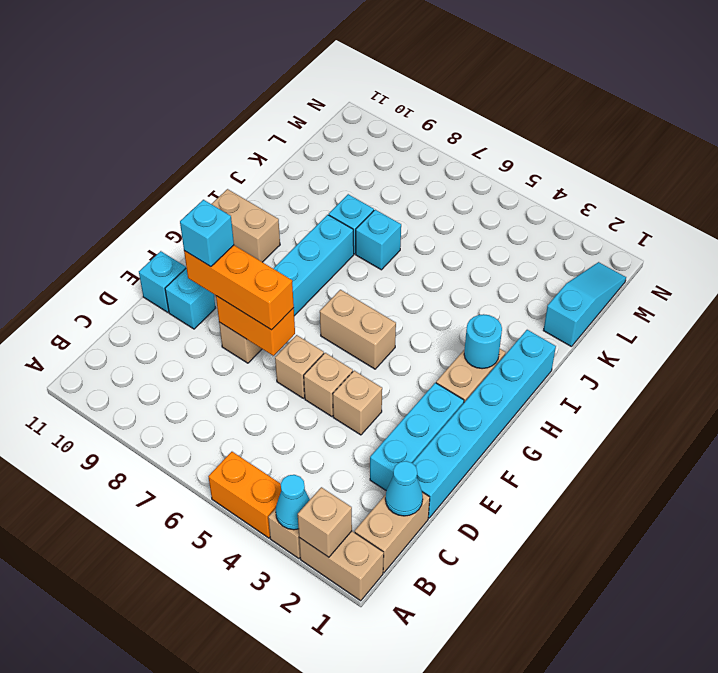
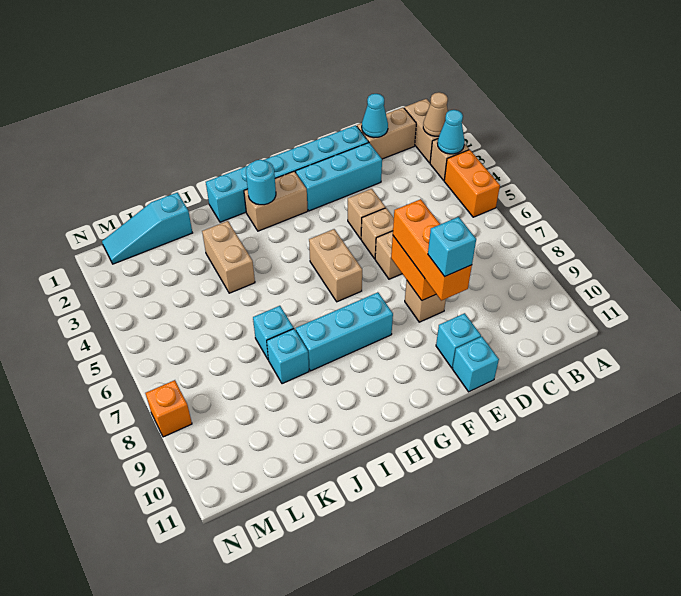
tan 1x1 brick [298,487,352,557] -> tan 1x1 cone [423,92,448,136]
tan 1x2 brick [212,189,280,262] -> tan 1x2 brick moved to [202,221,255,293]
none -> orange 1x1 brick [145,380,192,437]

